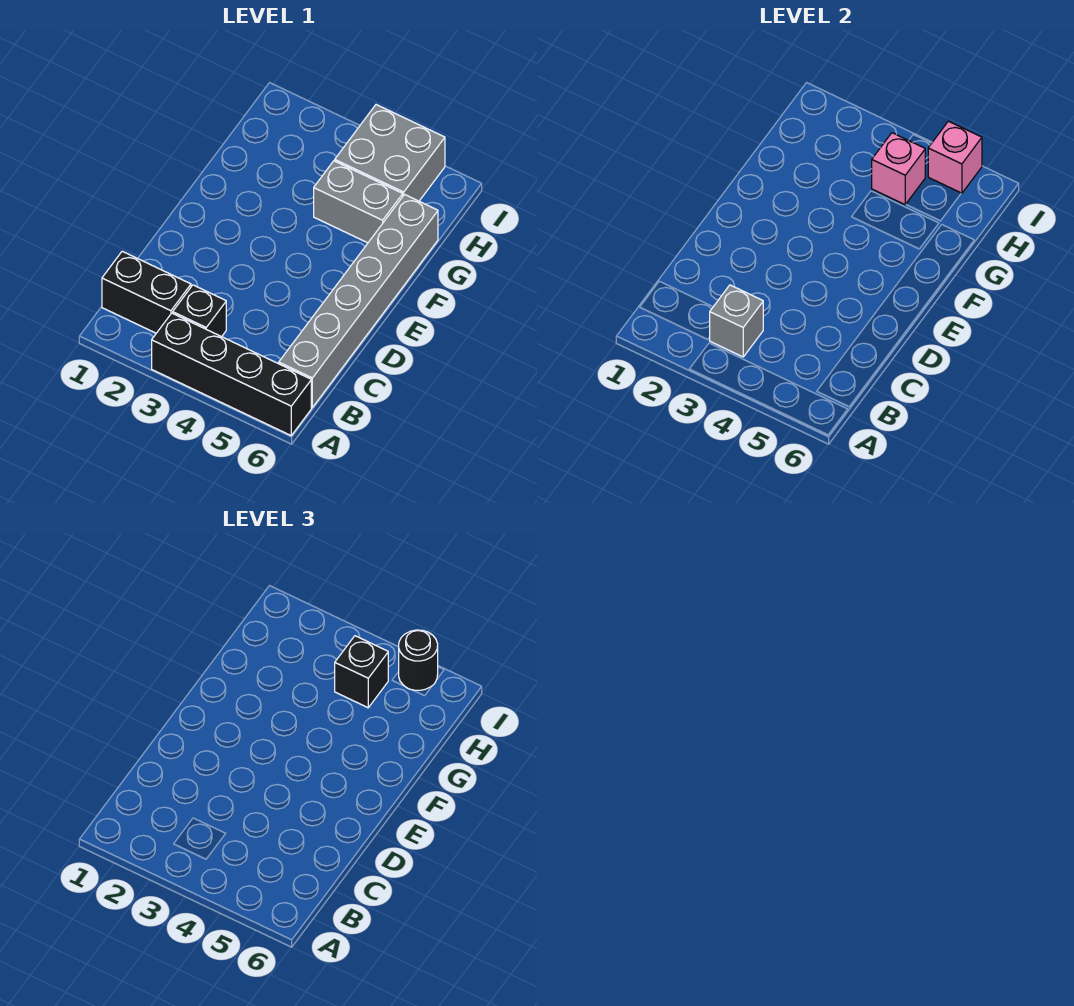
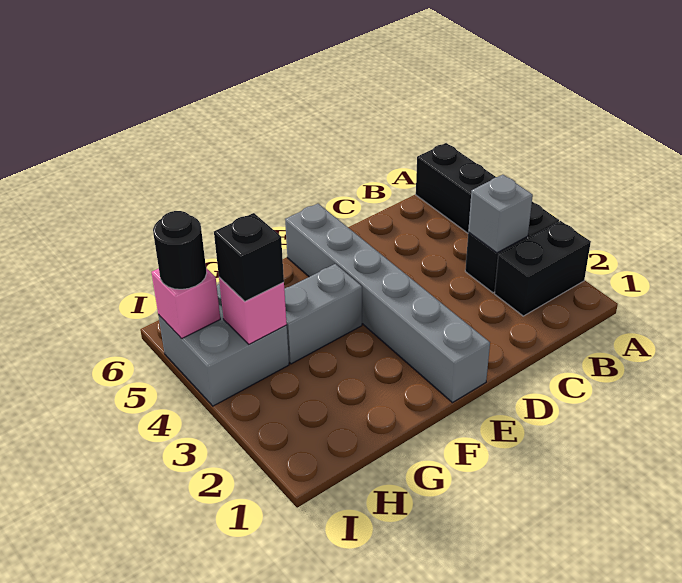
black 1x2 brick [102,251,191,333] -> black 1x2 brick turned to [494,221,591,316]
grey 1x6 brick [279,195,438,407] -> grey 1x6 brick turned to [285,204,490,403]
grey 1x2 brick [314,161,403,243] -> grey 1x2 brick turned to [284,264,362,364]

